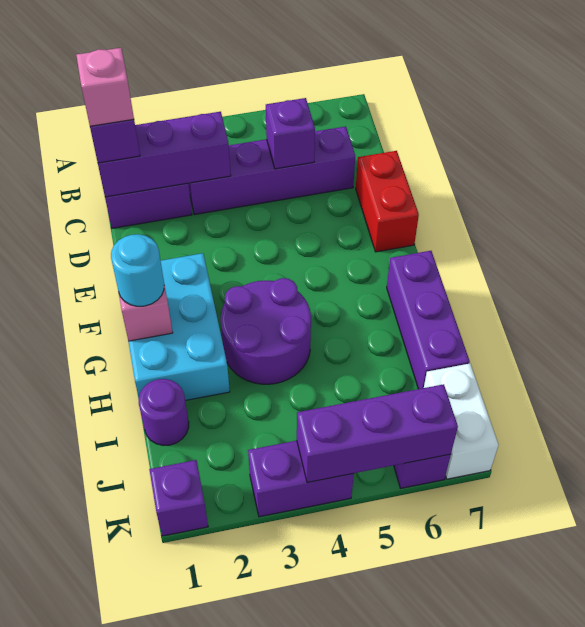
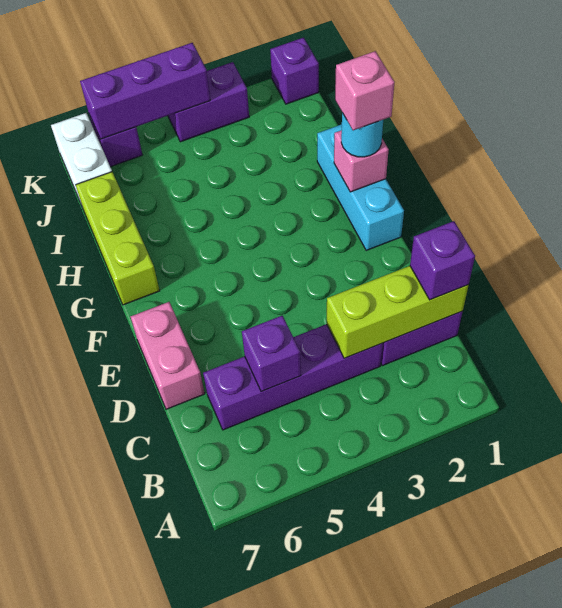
purple 1x3 brick [98,112,231,197] -> lime 1x3 brick [327,266,469,358]
pink 1x1 brick [76,48,134,126] -> pink 1x1 brick moved to [335,51,395,130]
red 1x2 brick [356,151,419,252] -> pink 1x2 brick [131,302,205,409]
cyan 2x3 brick [128,253,230,400] -> cyan 1x3 brick [317,124,404,250]
purple 2x2 round brick [221,278,311,384] -> none
purple 1x3 brick [387,251,470,389] -> lime 1x3 brick [76,172,160,305]
purple 1x1 round brick [139,379,189,445] -> none

